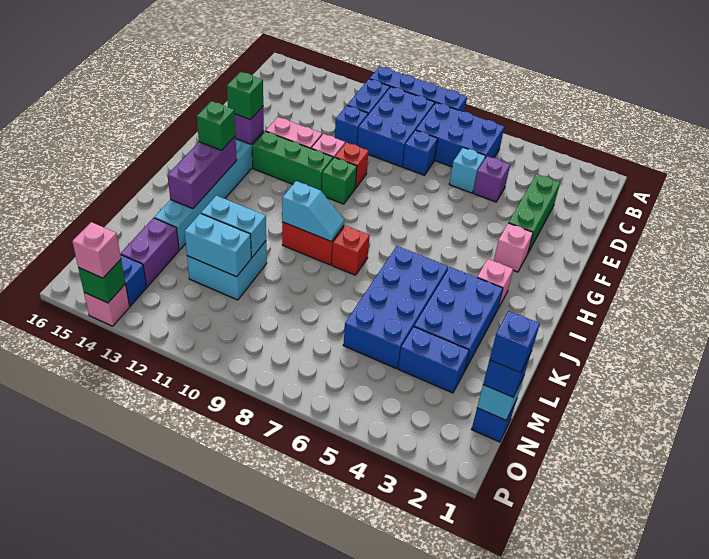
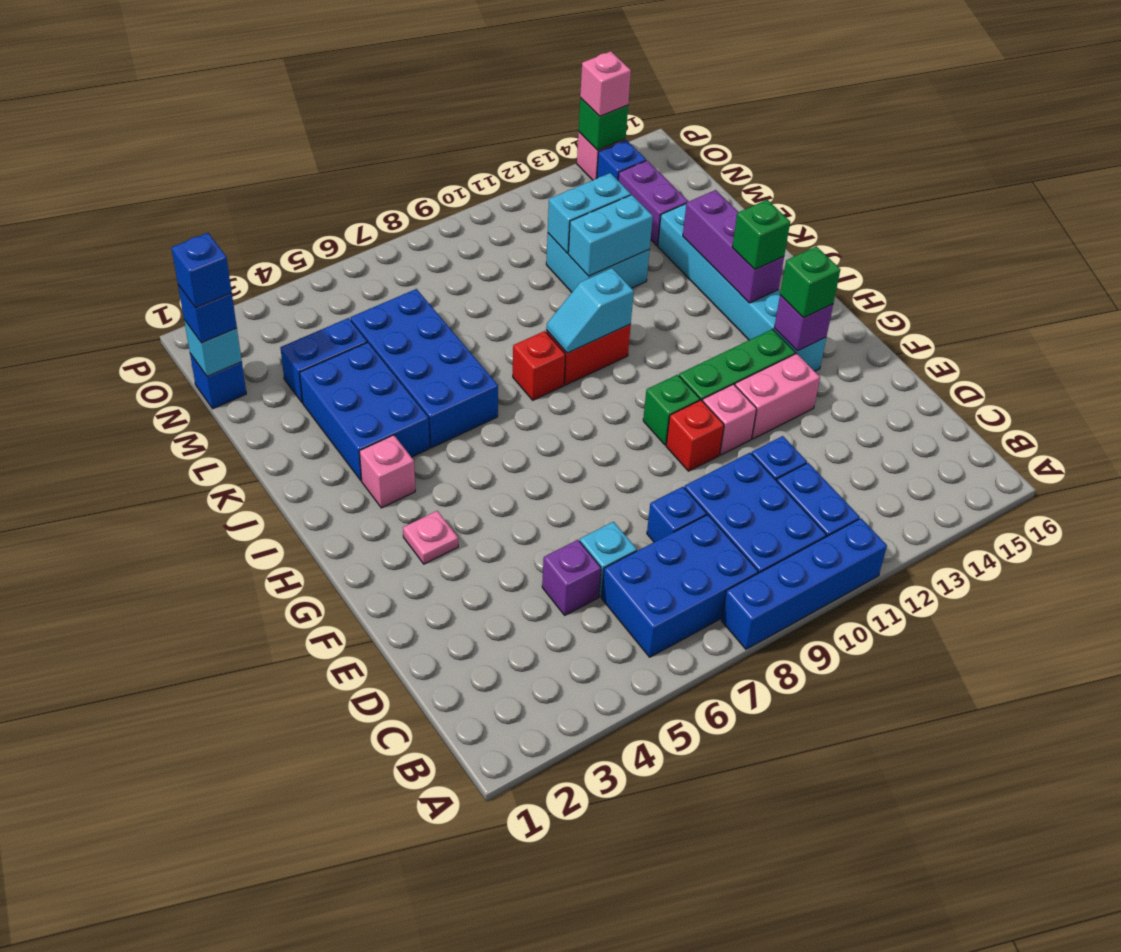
green 1x3 brick [509,174,560,253] -> none
pink 1x1 brick [494,223,533,272] -> pink 1x1 plate [403,511,458,564]

